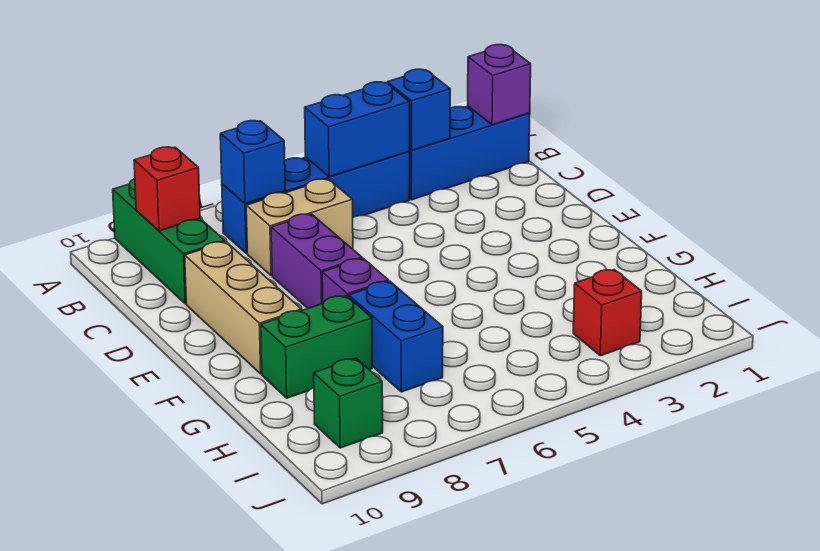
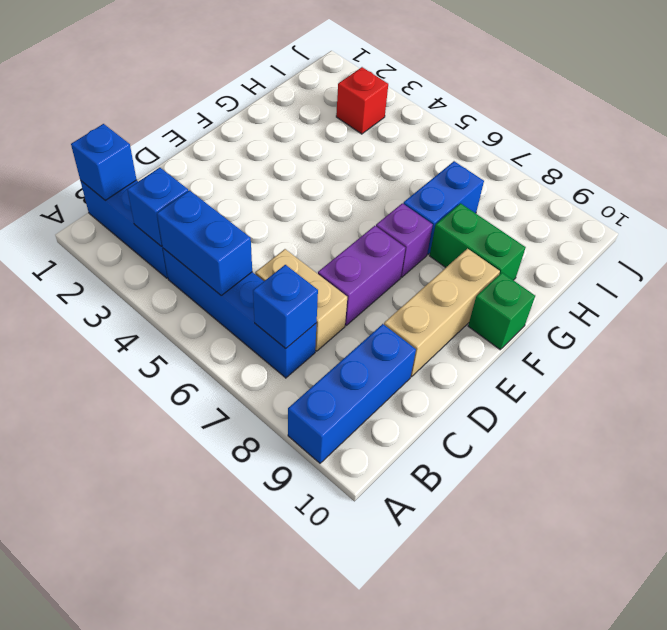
green 1x3 brick [113,179,225,304] -> blue 1x3 brick [288,324,416,463]
purple 1x1 brick [468,45,531,125] -> blue 1x1 brick [71,124,137,200]
red 1x1 brick [134,147,200,231] -> none
green 1x1 brick [314,358,383,448] -> green 1x1 brick moved to [468,273,535,350]

